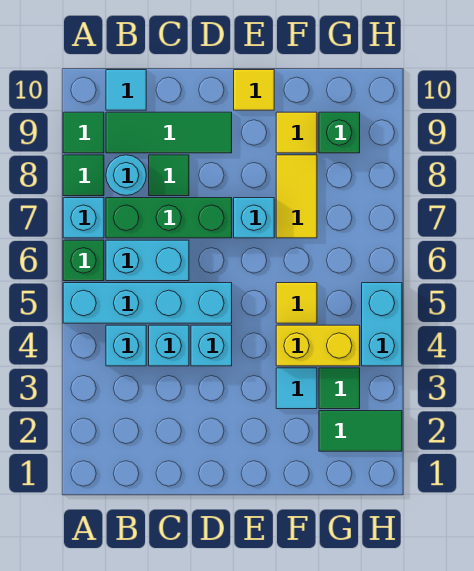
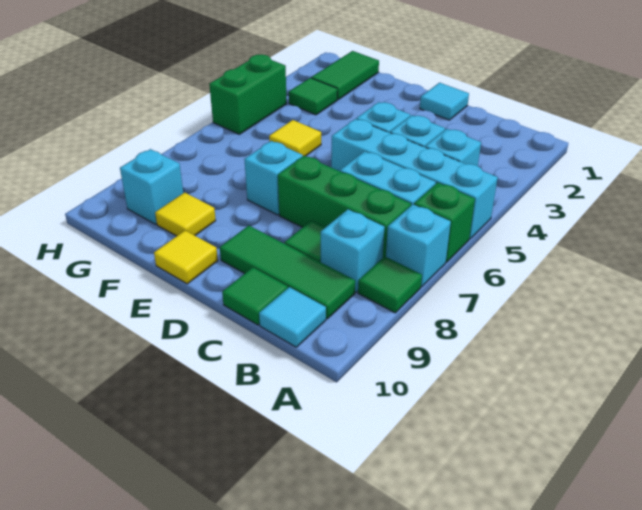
green 1x1 tile [63,112,104,153] -> green 1x1 tile moved to [222,267,288,325]
cyan 1x1 round brick [106,155,146,195] -> cyan 1x1 brick [321,209,385,292]
cyan 1x1 tile [276,368,317,409] -> cyan 1x1 tile moved to [420,83,469,120]
yellow 1x2 brick [276,325,360,366] -> none
yellow 1x2 tile [276,155,317,238] -> none
green 1x2 tile [319,411,402,451] -> green 1x2 tile turned to [311,51,379,100]
green 1x1 brick [319,112,360,153] -> cyan 1x1 brick [120,149,183,224]
cyan 1x2 brick [362,283,402,366] -> green 1x2 brick [209,54,287,134]

